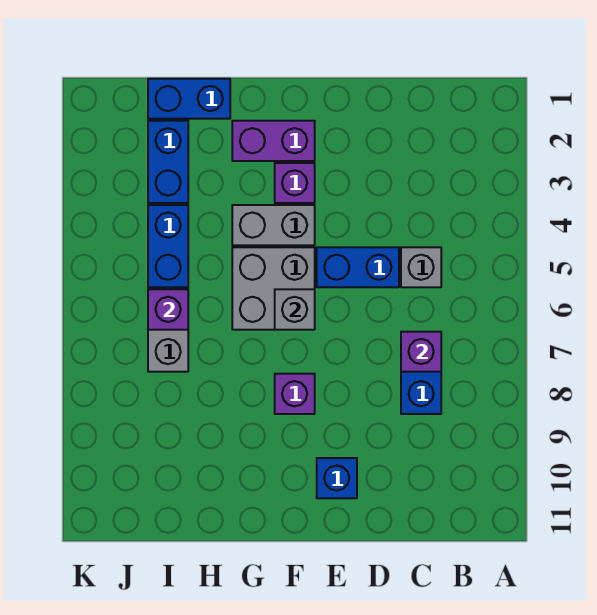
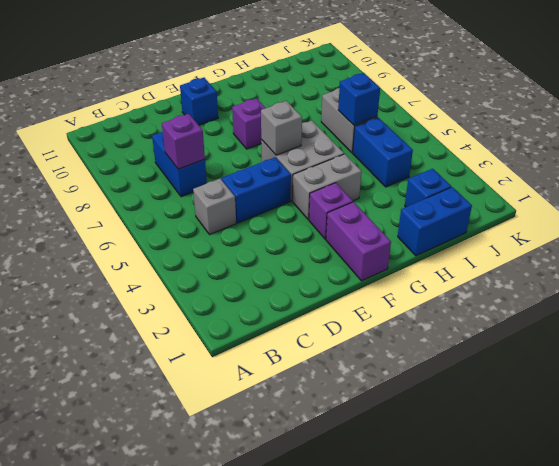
purple 1x2 brick [232,121,315,161] -> purple 1x2 brick turned to [326,202,391,281]
blue 1x2 brick [148,121,188,203] -> blue 1x1 brick [405,169,451,207]
purple 1x1 brick [148,289,188,330] -> blue 1x1 brick [338,73,380,125]

